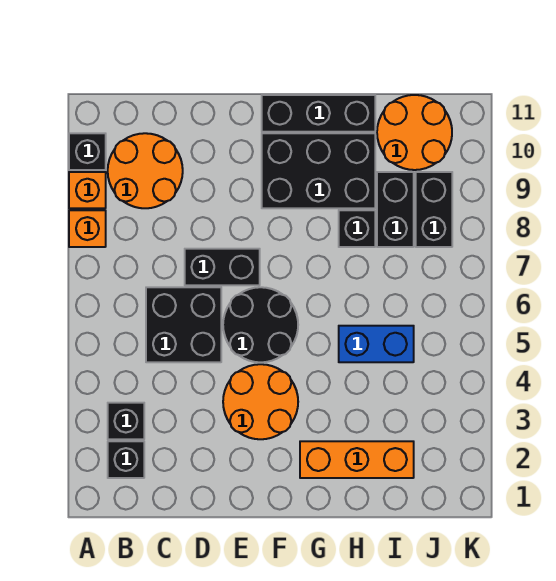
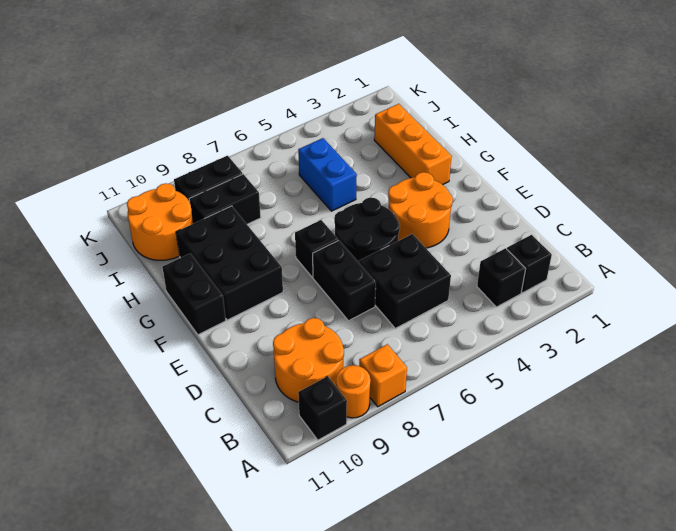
orange 1x1 brick [69,172,106,208] -> orange 1x1 round brick [336,365,371,418]
black 1x3 brick [262,95,375,132] -> black 1x2 brick [162,253,226,335]
black 1x1 brick [339,210,375,247] -> black 1x1 brick moved to [295,220,338,277]

